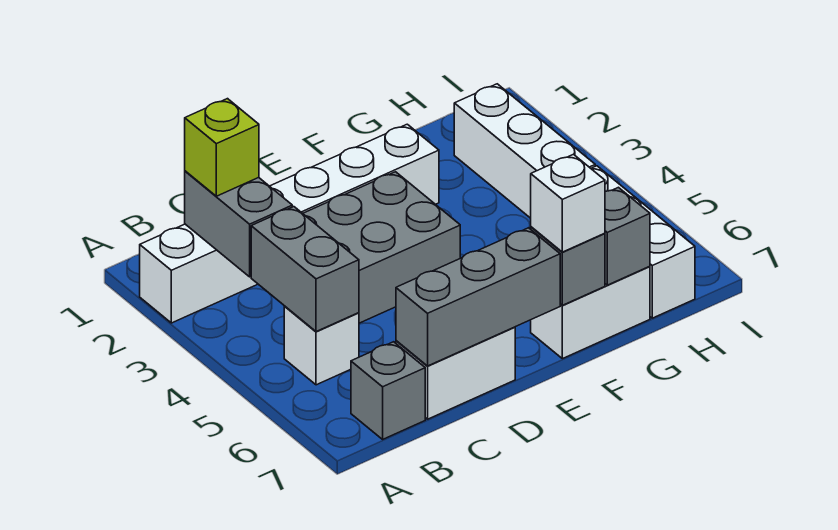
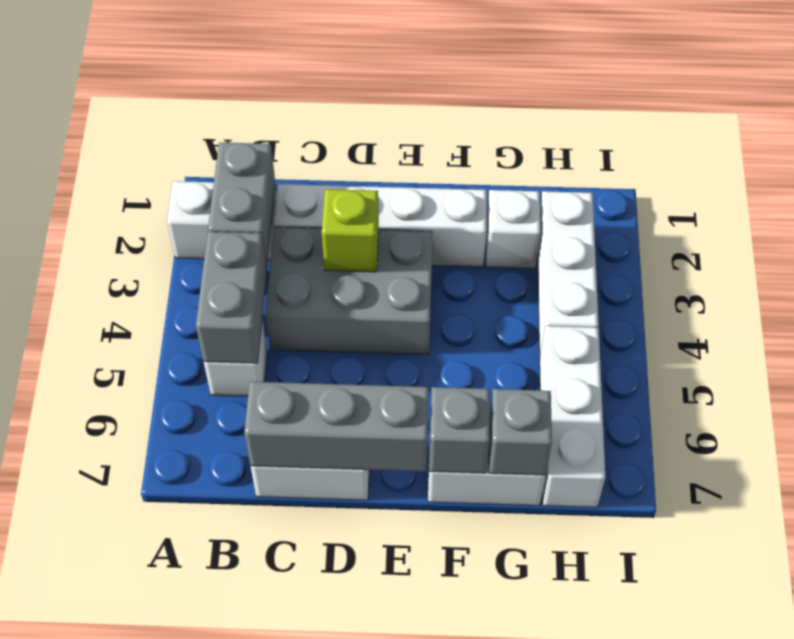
lime 1x1 brick [185,99,259,196] -> lime 1x1 brick moved to [322,189,379,272]
grey 1x1 brick [351,342,425,439] -> none
white 1x1 brick [531,154,605,252] -> white 1x1 brick moved to [486,190,540,268]

